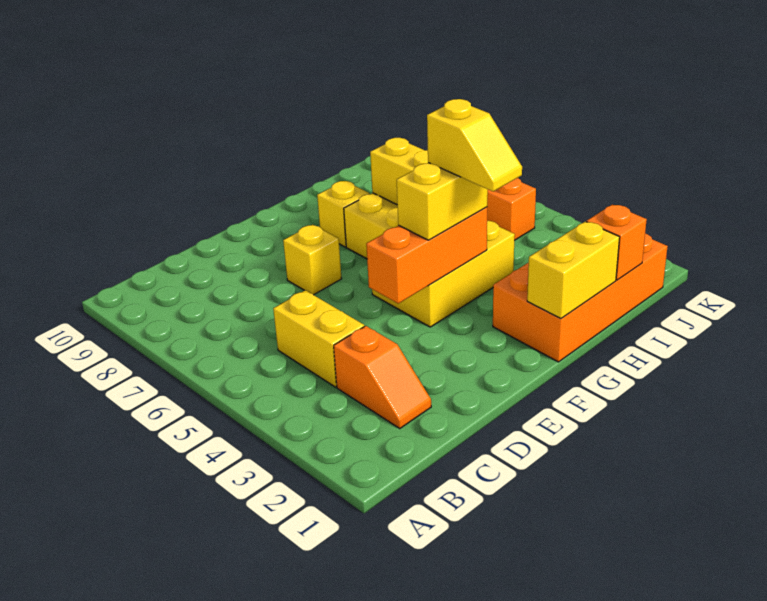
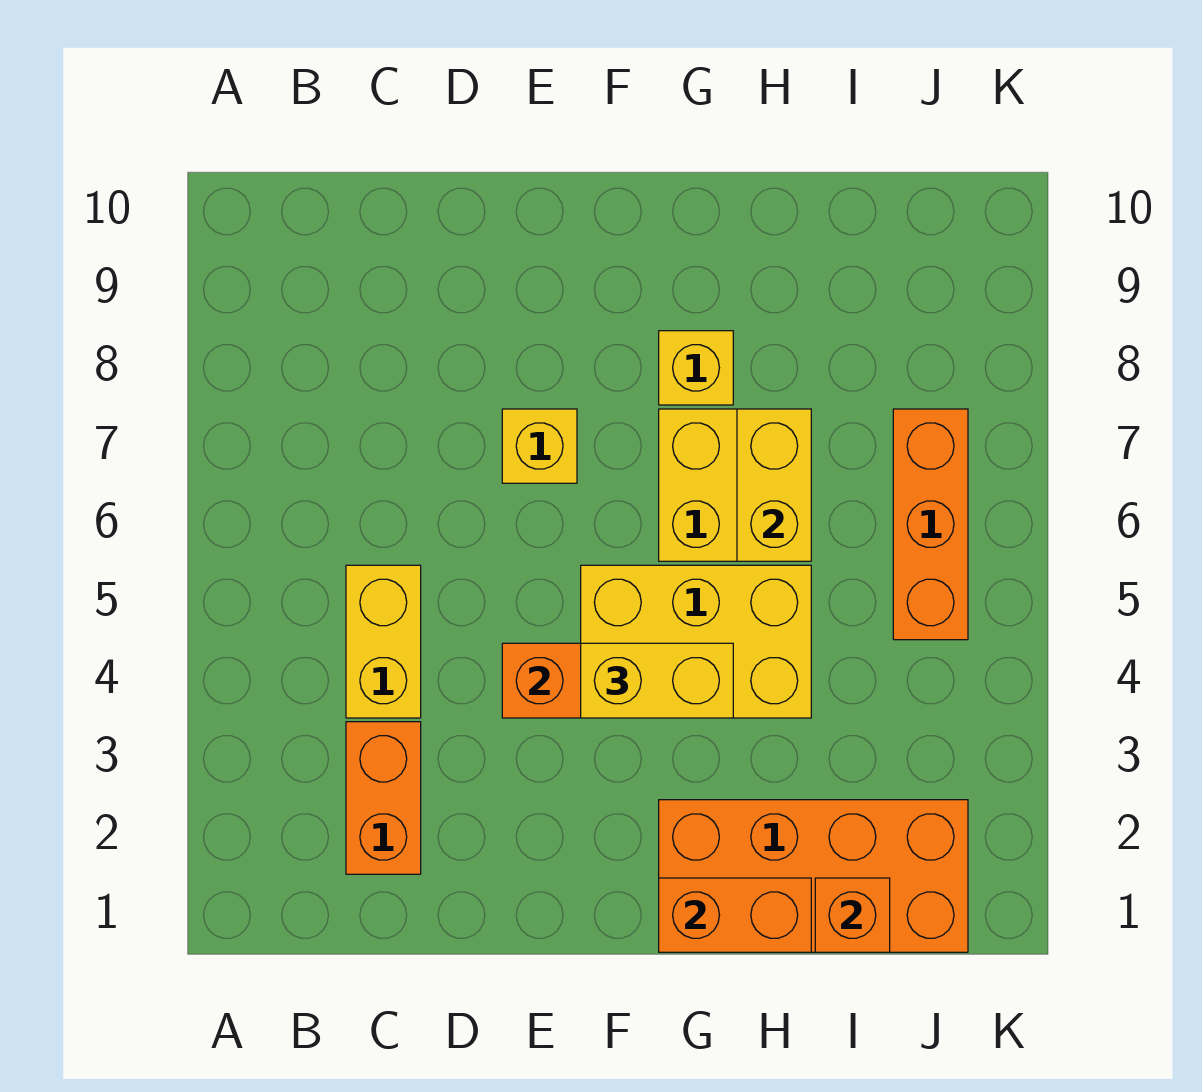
orange 1x2 slope [334,326,431,428] -> orange 1x2 brick [346,722,421,874]
yellow 1x2 brick [527,222,620,318] -> orange 1x2 brick [659,878,811,952]
yellow 1x2 slope [427,99,522,191] -> none

